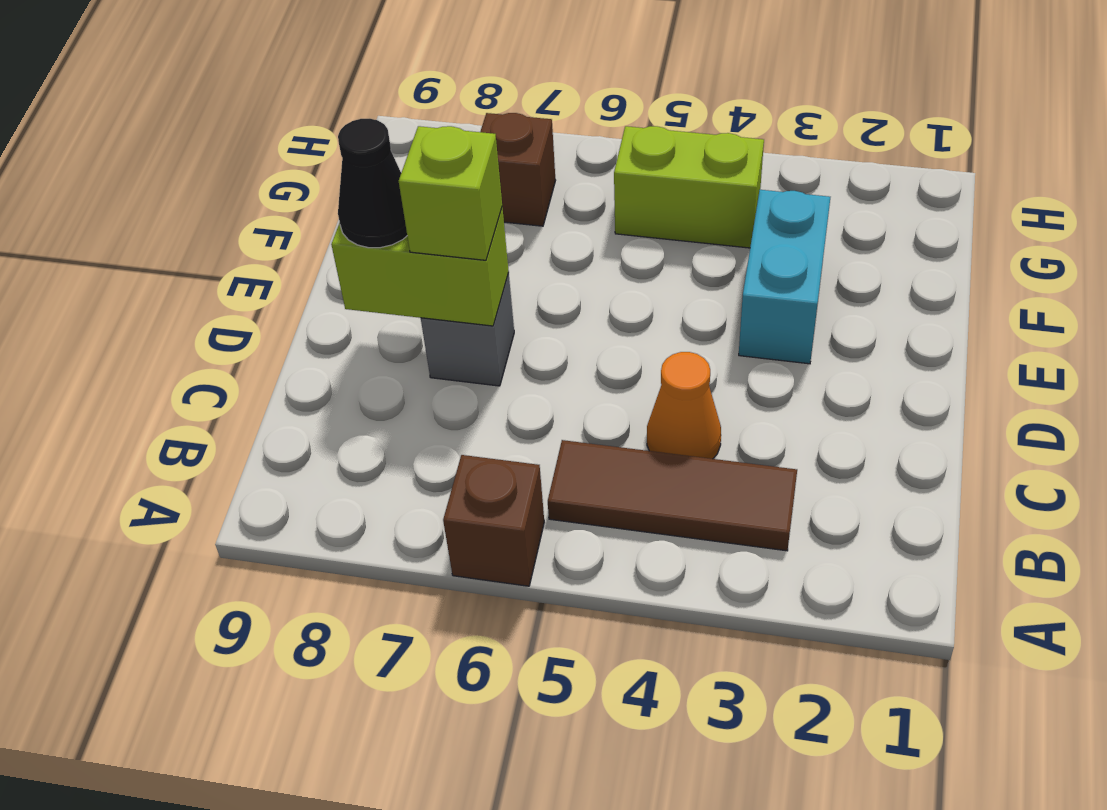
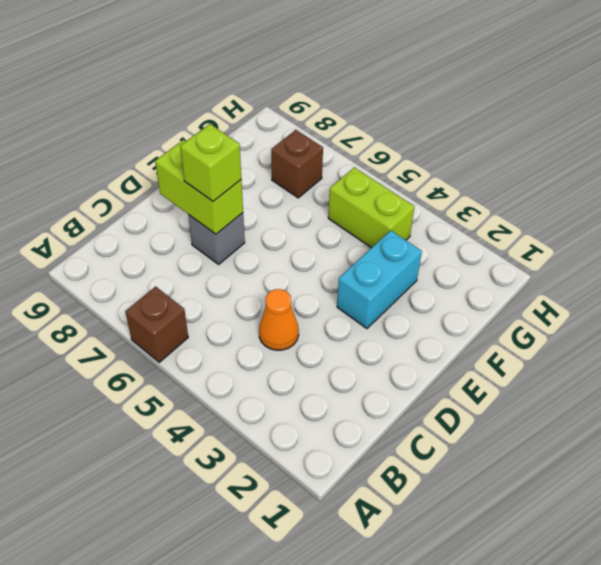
brown 1x3 tile [548,440,797,551] -> none
black 1x1 cone [338,119,407,248] -> none

